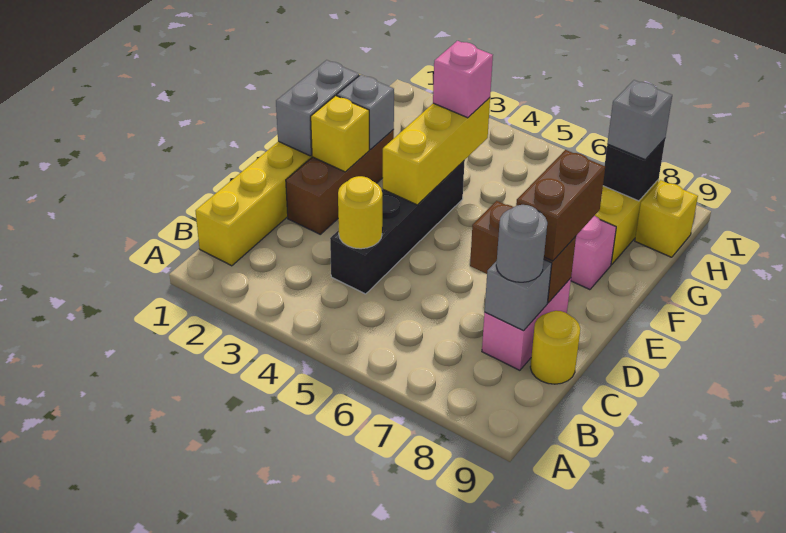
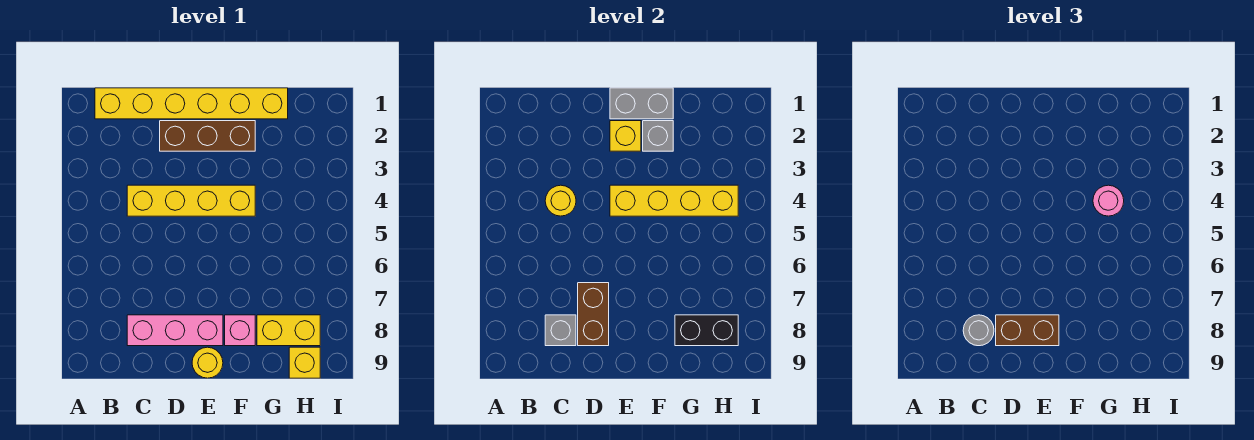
black 1x4 brick [330,161,465,294] -> yellow 1x4 brick [127,185,255,216]
pink 1x2 brick [482,278,571,370] -> pink 1x3 brick [127,315,223,346]
yellow 1x1 round brick [530,311,580,384] -> yellow 1x1 round brick moved to [192,347,223,378]
yellow 1x3 brick [383,98,490,205] -> yellow 1x4 brick [610,185,738,216]
pink 1x1 brick [433,41,493,118] -> pink 1x1 round brick [1093,185,1124,216]
black 1x1 brick [603,139,665,201] -> black 1x2 brick [675,315,738,346]
grey 1x1 brick [607,80,672,160] -> none

